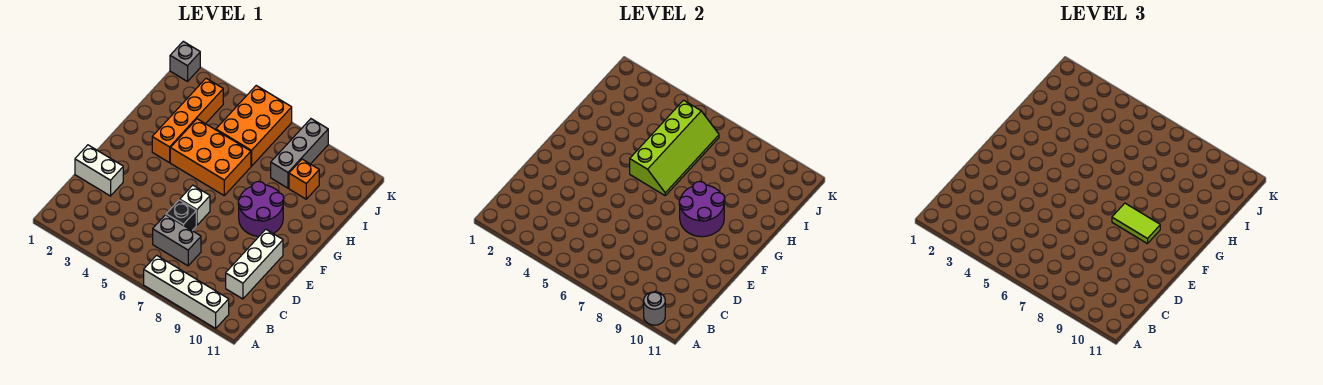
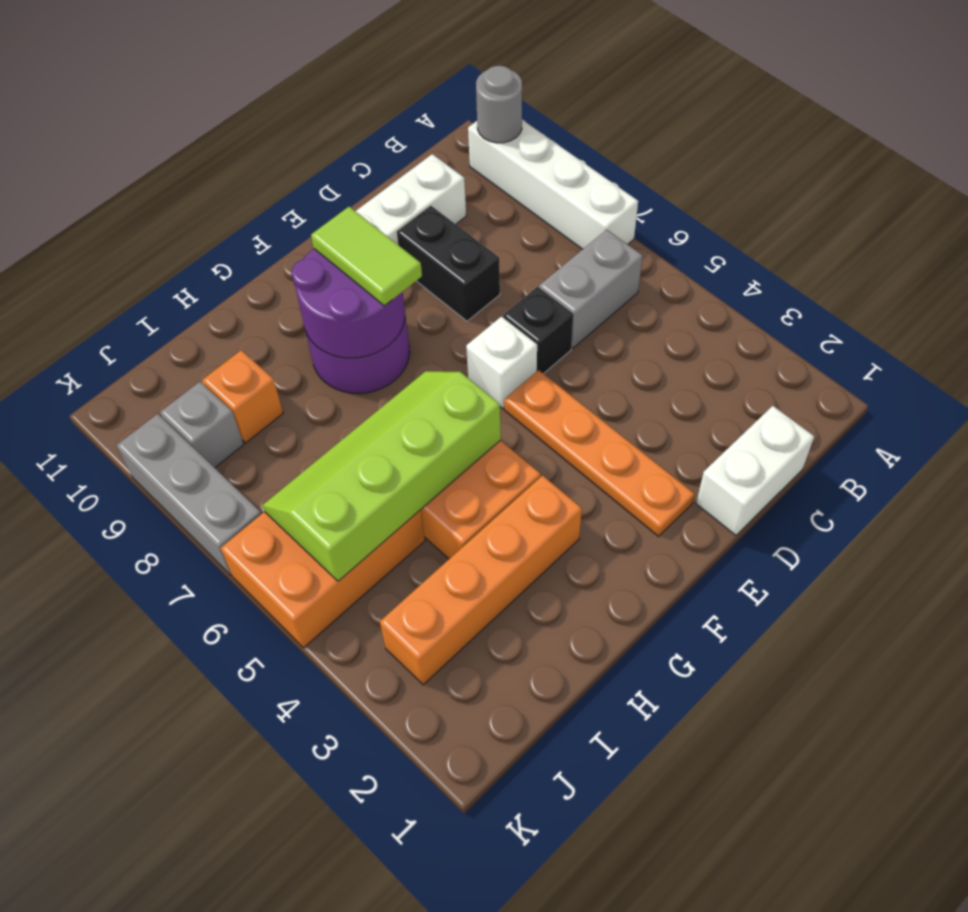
grey 1x2 brick [153,215,201,266] -> grey 1x2 brick turned to [539,230,643,348]
white 1x2 brick [75,145,123,196] -> white 1x2 brick turned to [696,406,814,535]
none -> black 1x2 brick [397,206,500,321]
none -> orange 1x4 plate [504,370,695,536]
grey 1x3 brick [271,119,328,188] -> grey 1x3 brick turned to [117,414,261,576]
grey 1x1 brick [170,41,200,81] -> grey 1x1 brick moved to [160,382,244,468]

